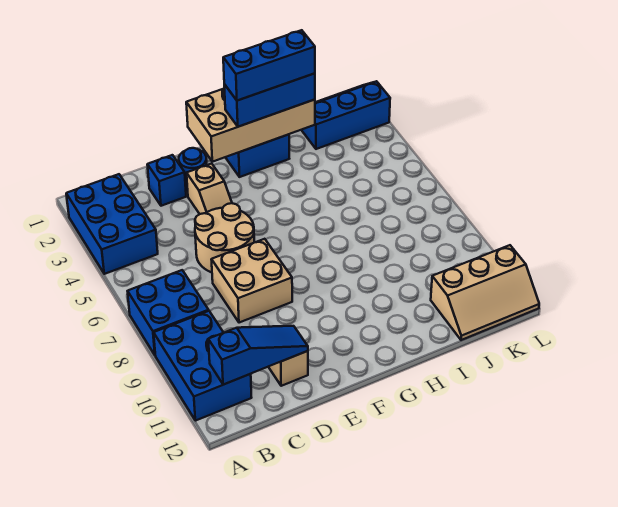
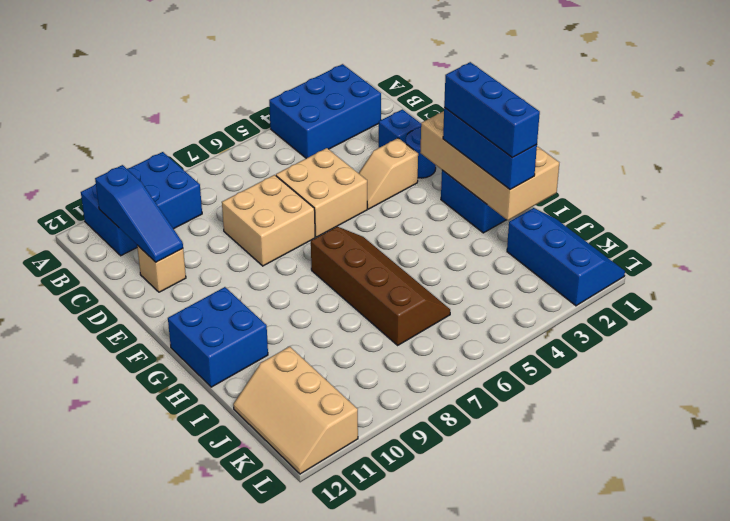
blue 2x2 brick [128,270,209,355] -> blue 2x2 brick moved to [168,287,268,387]
tan 2x2 round brick [195,203,254,272] -> tan 2x2 brick [276,148,367,237]
none -> brown 2x4 slope [311,227,450,345]

